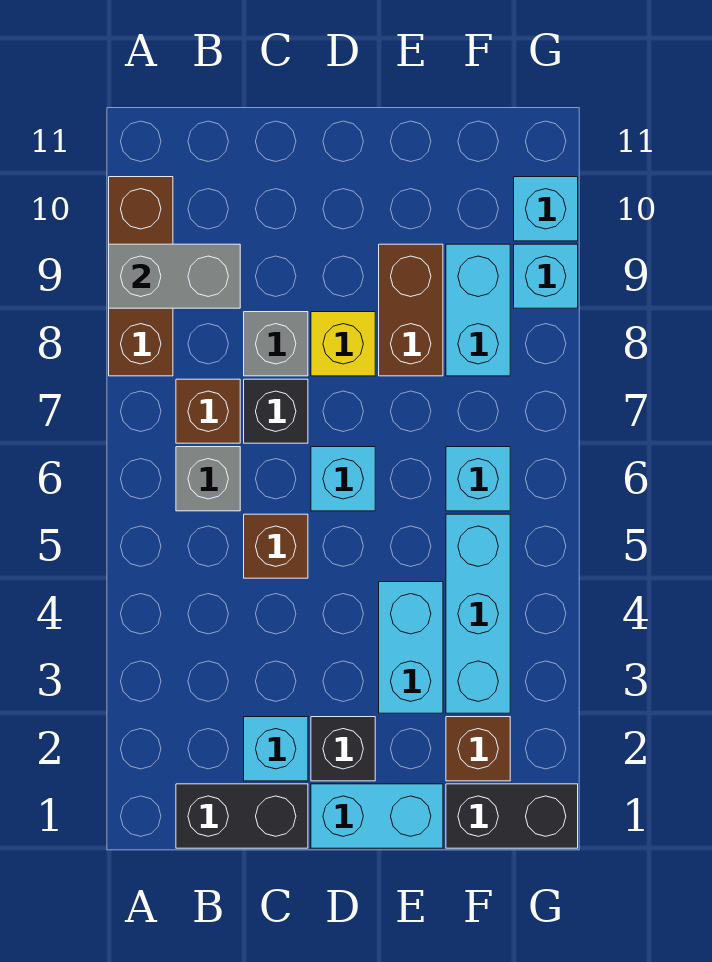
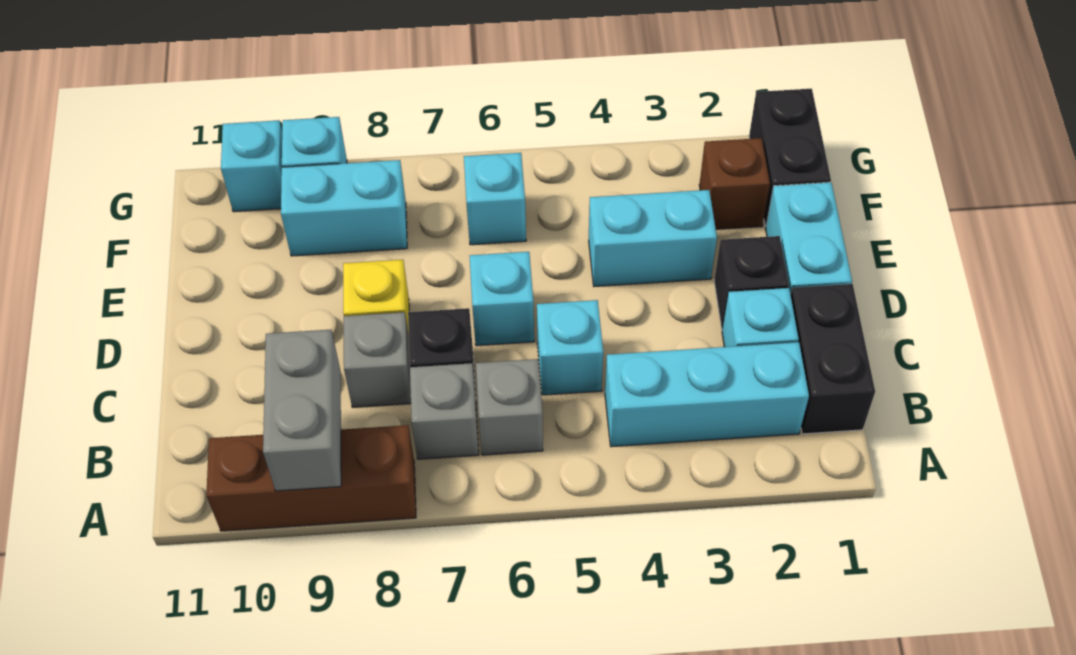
brown 1x1 brick [176,379,240,443] -> grey 1x1 brick [410,363,479,459]
brown 1x1 brick [244,514,308,578] -> cyan 1x1 brick [537,300,603,395]
brown 1x2 brick [379,244,443,376] -> none
cyan 1x3 brick [446,514,510,713] -> cyan 1x3 brick moved to [605,342,809,447]

